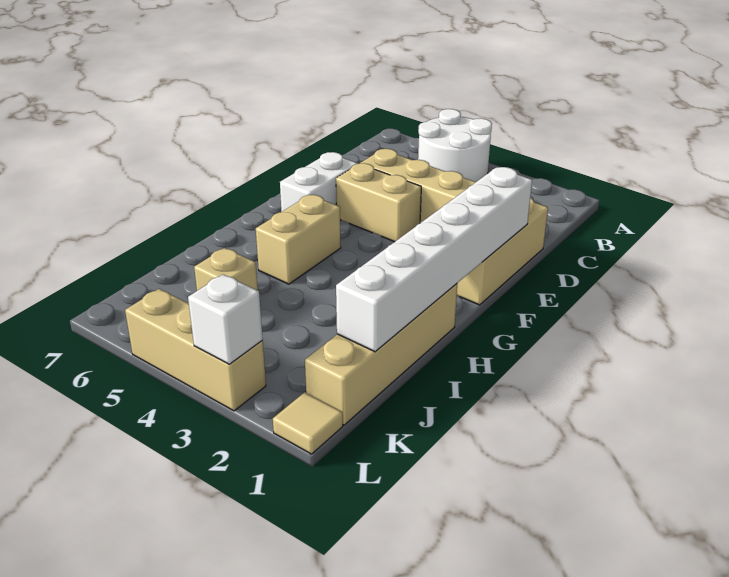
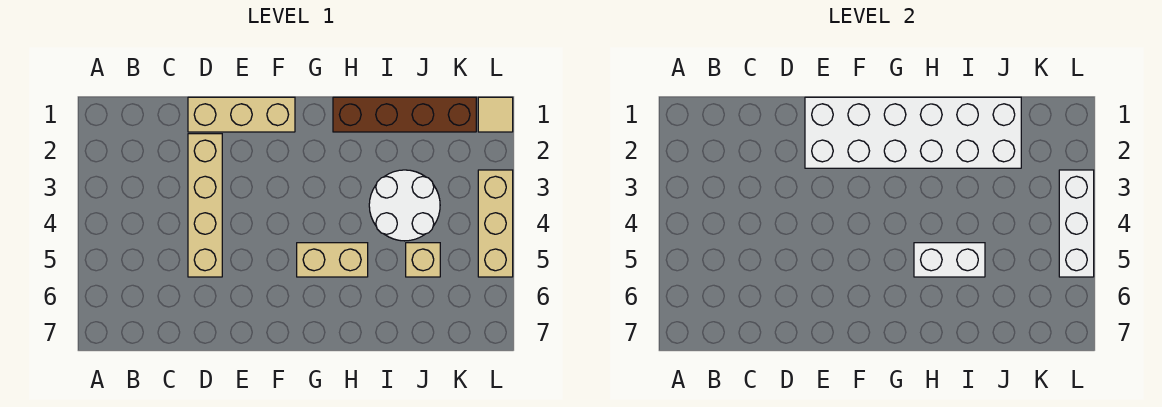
white 2x2 round brick [418,109,492,182] -> white 2x2 round brick moved to [369,170,440,241]
white 1x6 brick [336,167,532,352] -> white 2x6 brick [805,97,1021,168]
tan 1x2 brick [336,163,421,242] -> none
white 1x2 brick [280,152,358,212] -> white 1x2 brick moved to [914,243,985,277]
tan 1x4 brick [305,284,457,425] -> brown 1x4 brick [333,97,476,132]
white 1x1 brick [188,274,263,364] -> white 1x3 brick [1059,170,1094,277]

